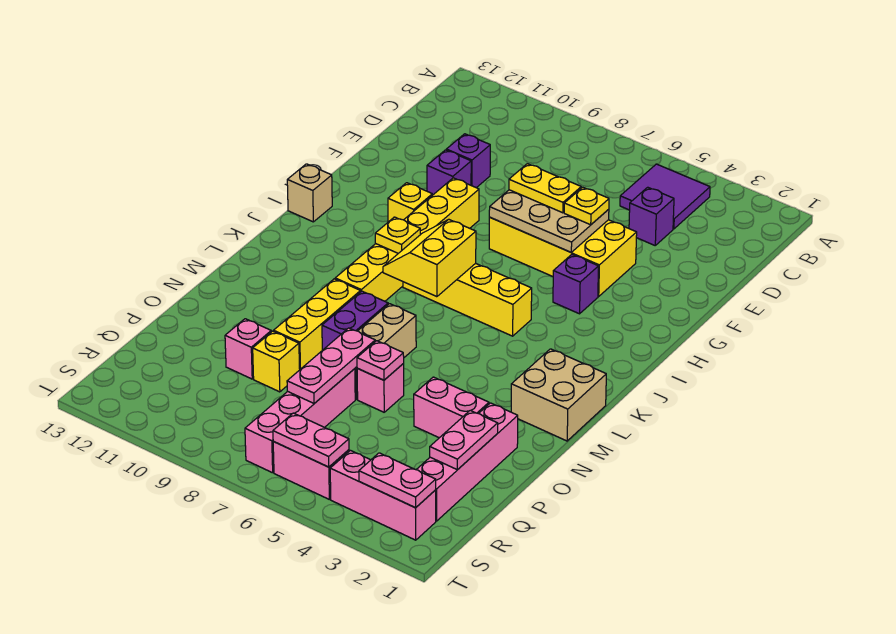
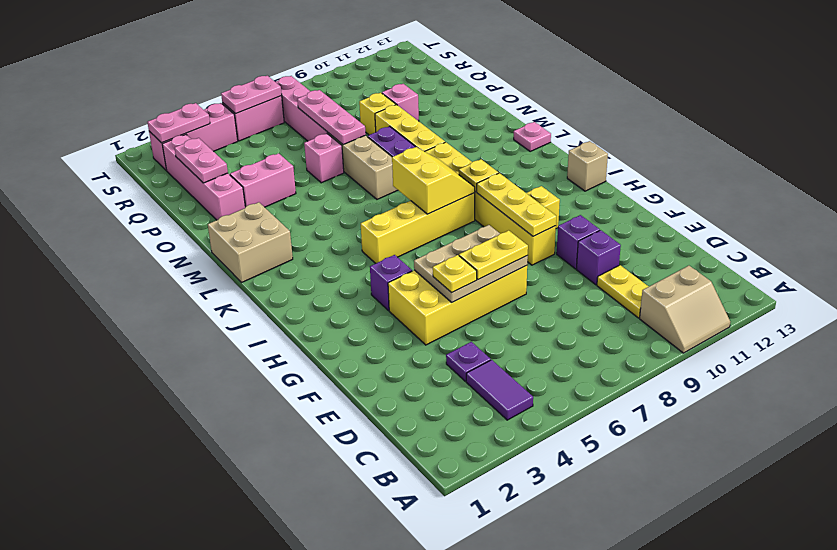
none -> tan 2x2 slope [640,266,730,353]
purple 2x2 tile [620,164,710,229] -> purple 1x2 tile [466,360,533,420]
none -> yellow 1x2 plate [597,265,649,318]
purple 1x1 brick [629,187,674,245] -> purple 1x1 plate [446,342,491,381]
none -> yellow 1x3 plate [477,173,556,236]
pink 1x1 plate [357,341,404,380] -> pink 1x1 plate moved to [514,122,551,151]

